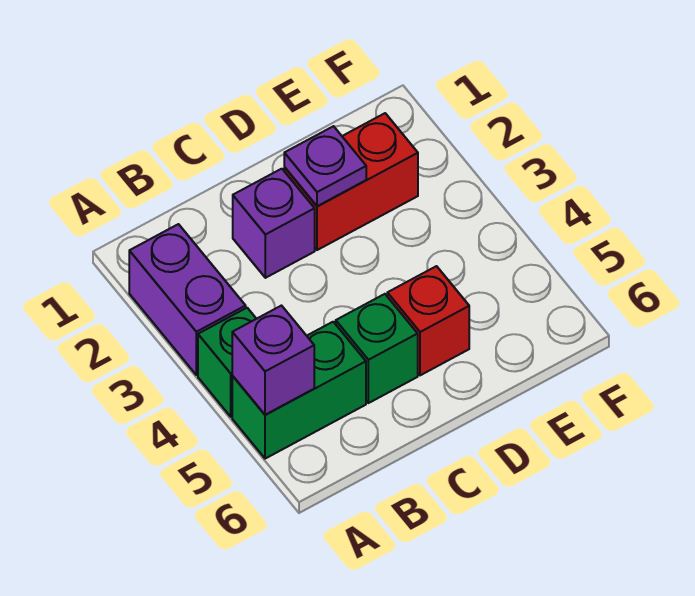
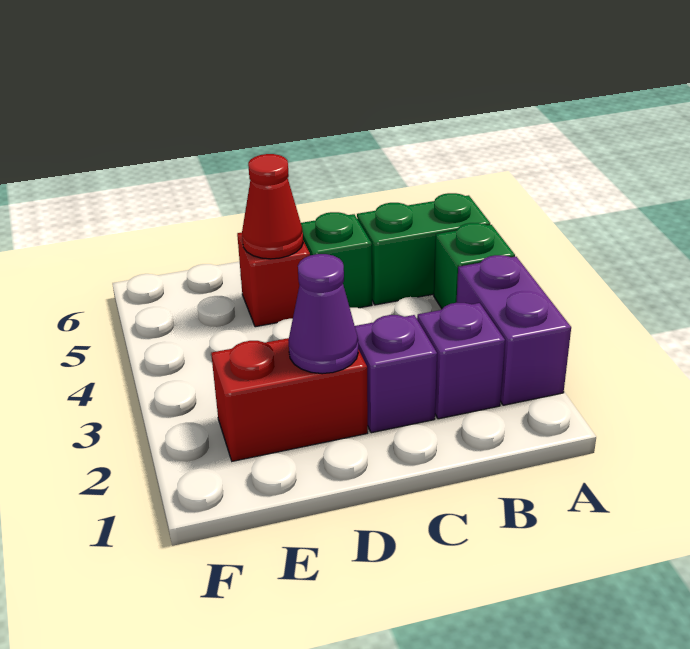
purple 1x1 brick [232,306,314,415] -> purple 1x1 brick moved to [417,303,505,419]
purple 1x1 plate [284,126,366,206] -> purple 1x1 cone [288,254,358,374]
none -> red 1x1 cone [242,154,303,259]

